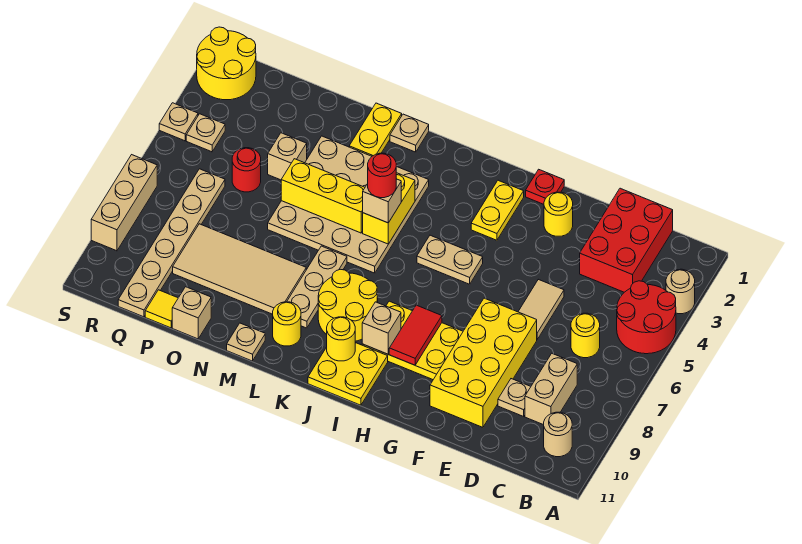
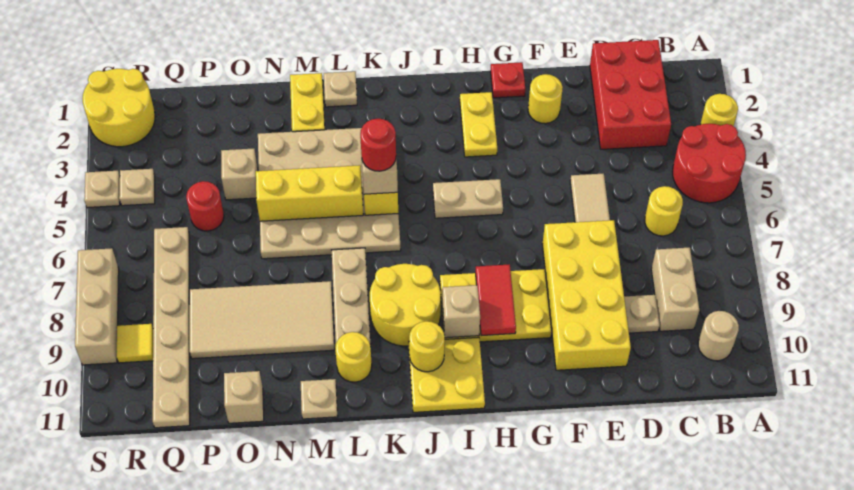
tan 1x1 round brick [666,269,695,314] -> yellow 1x1 round brick [700,94,738,126]
yellow 1x1 tile [145,290,178,328] -> yellow 1x1 tile moved to [117,324,153,363]

